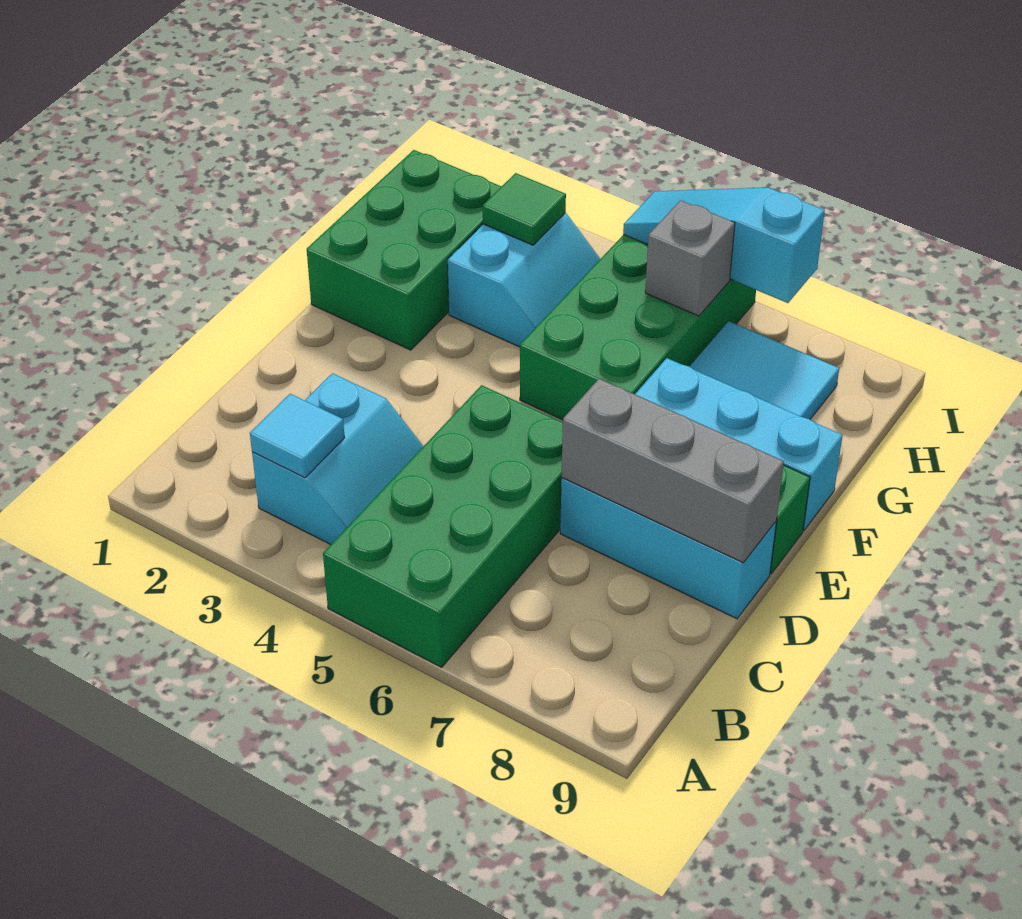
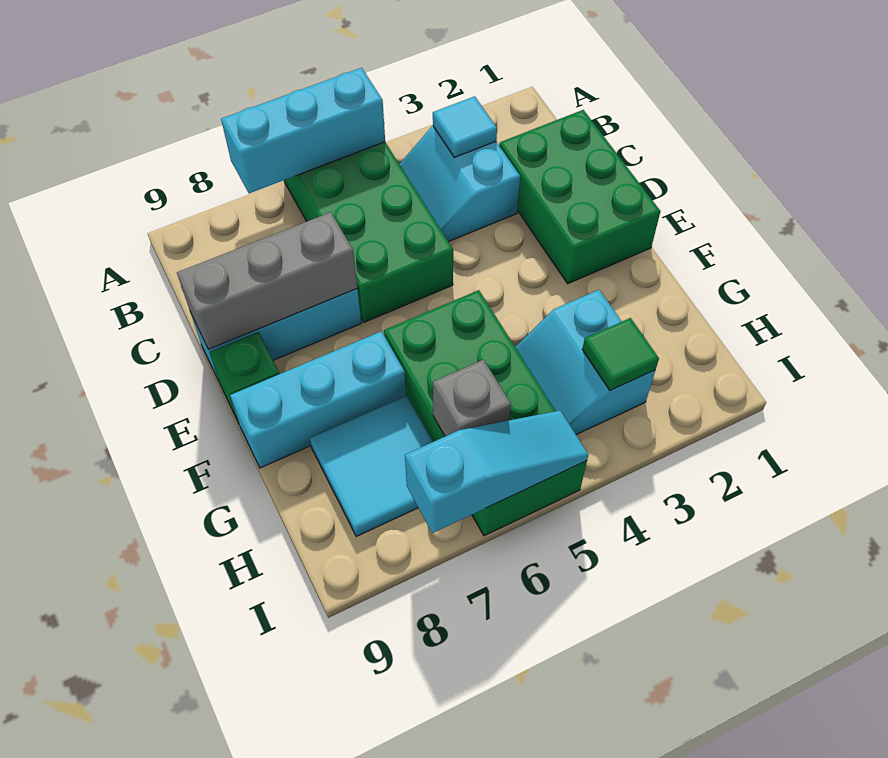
none -> cyan 1x3 brick [221,68,385,193]
green 2x3 brick [307,150,502,350] -> green 2x3 brick moved to [499,110,660,283]

